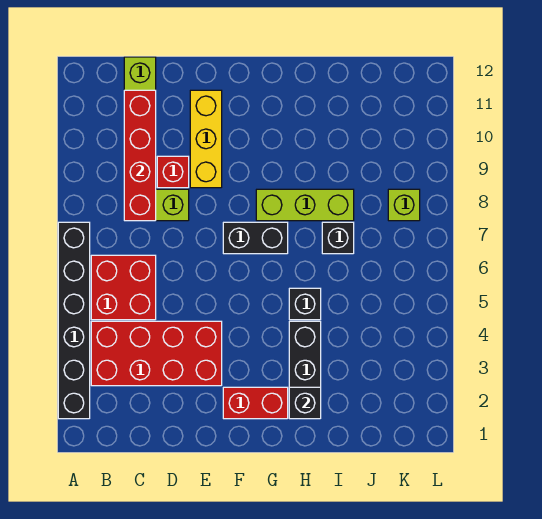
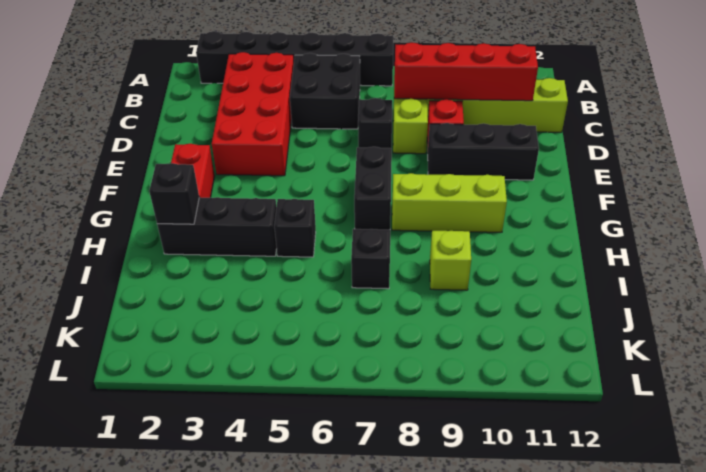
red 2x2 brick [91,255,156,320] -> black 2x2 brick [290,53,360,129]
none -> black 1x1 brick [358,98,392,148]
yellow 1x3 brick [190,90,222,188] -> black 1x3 brick [428,123,539,180]
lime 1x3 brick [256,189,354,221] -> lime 1x3 brick turned to [392,173,507,232]
lime 1x1 brick [388,189,420,221] -> lime 1x1 brick moved to [430,231,471,290]

